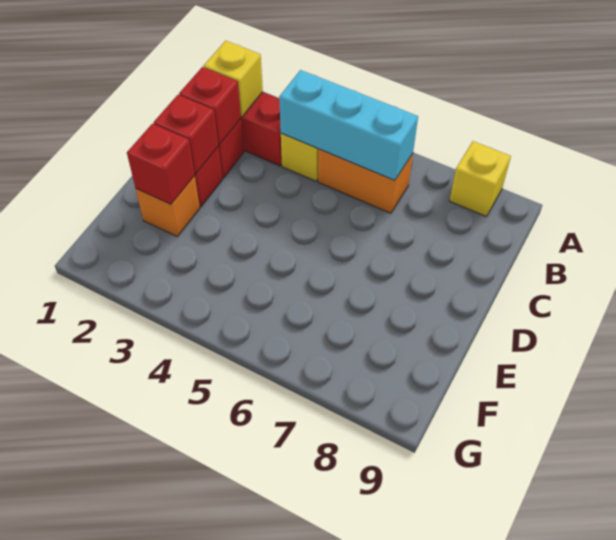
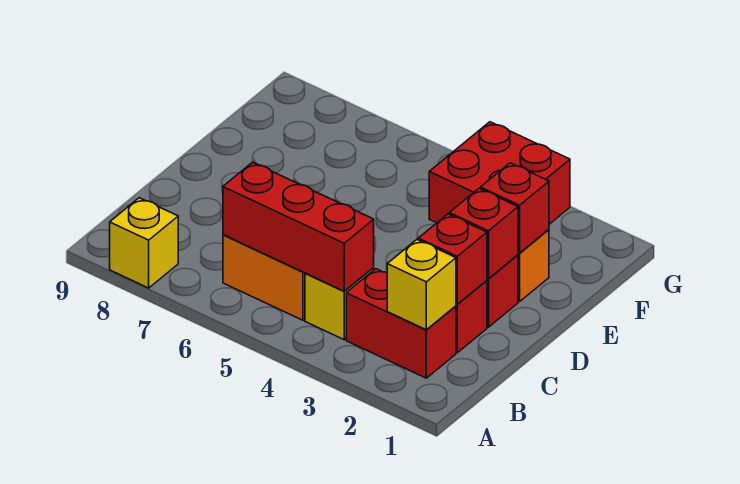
cyan 1x3 brick [279,70,418,181] -> red 1x3 brick [223,162,374,291]
none -> red 2x2 brick [429,122,570,224]

